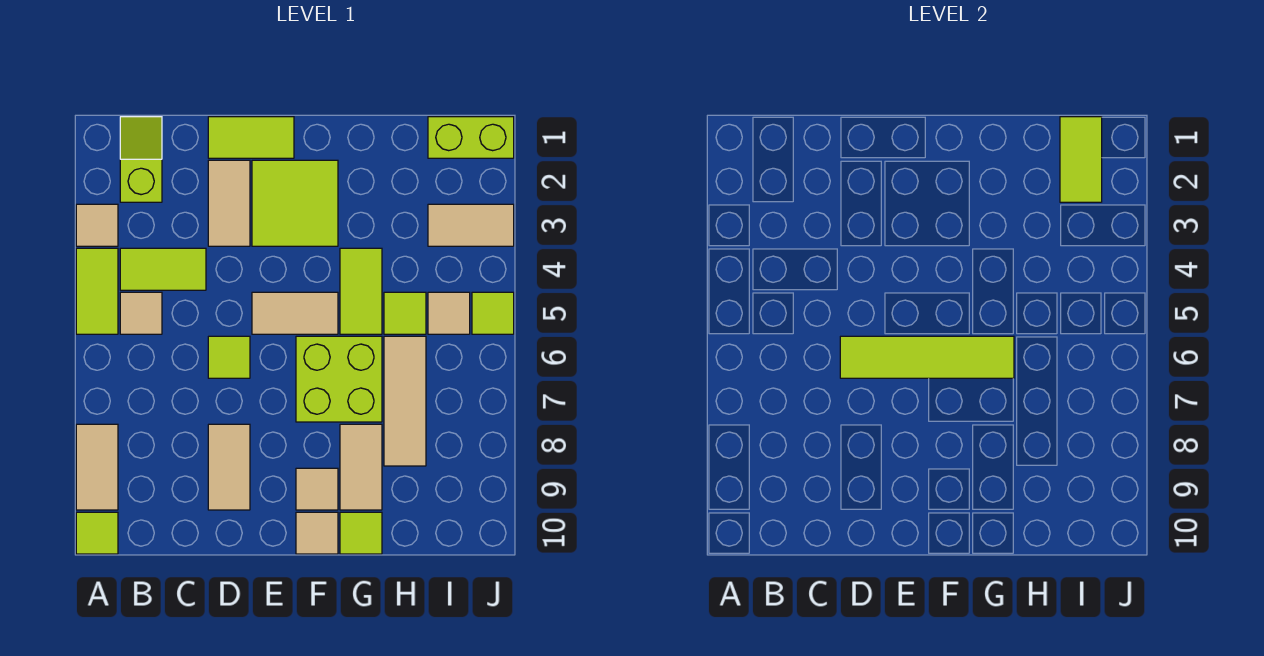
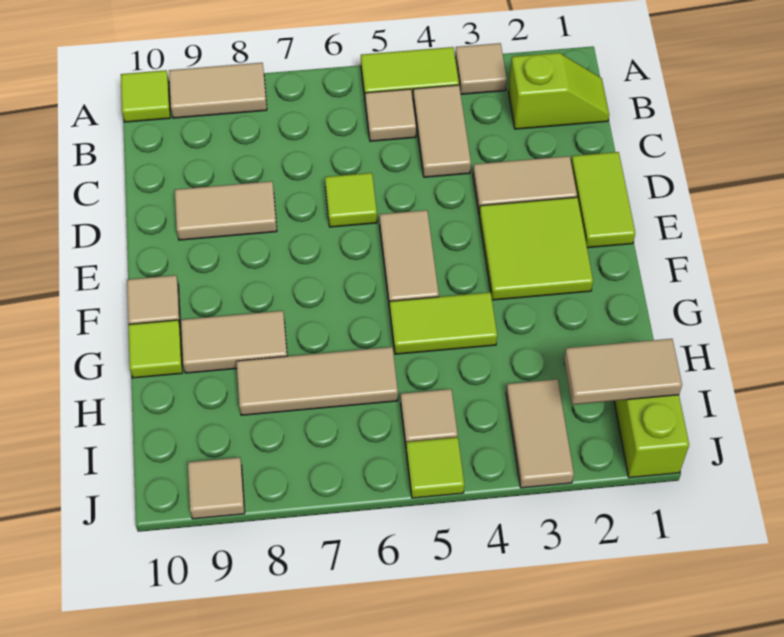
lime 1x2 tile [120,248,206,290] -> tan 1x2 tile [413,85,471,177]
lime 1x4 tile [840,336,1014,378] -> none
lime 2x2 brick [296,336,382,422] -> none
tan 1x1 tile [296,468,338,510] -> tan 1x1 tile moved to [188,457,245,519]
lime 1x1 tile [384,292,426,334] -> none
lime 1x2 tile [1060,117,1102,202] -> tan 1x2 tile [564,339,682,405]

